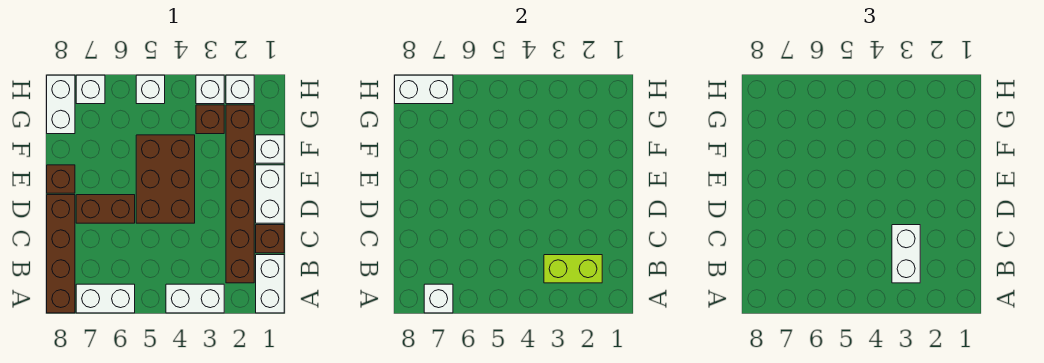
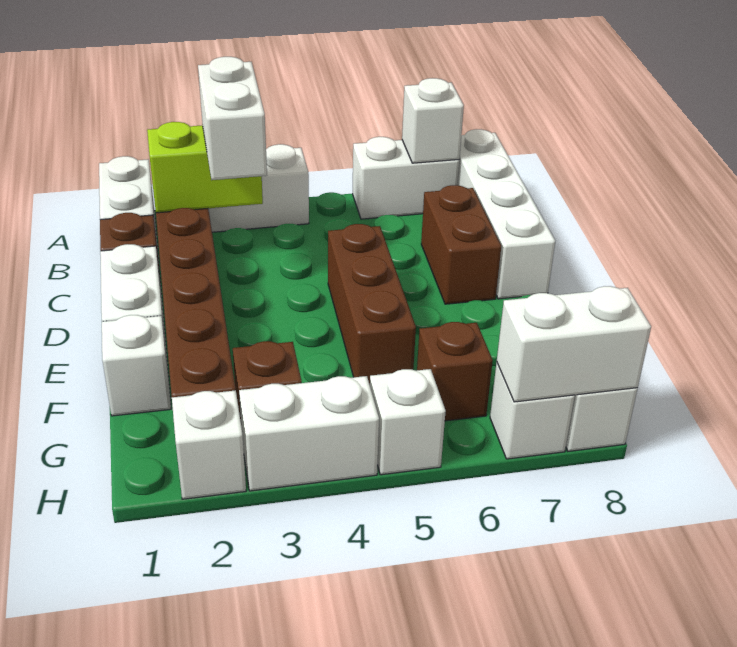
brown 1x4 brick [47,195,75,313] -> white 1x4 brick [457,129,555,299]
brown 2x3 brick [136,135,195,223] -> brown 1x3 brick [328,224,416,385]
brown 1x2 brick [76,195,135,223] -> brown 1x2 brick turned to [421,185,501,304]
brown 1x1 brick [47,165,75,193] -> brown 1x1 brick moved to [417,322,493,421]
white 1x1 brick [196,75,224,104] -> white 1x2 brick [239,376,379,491]

